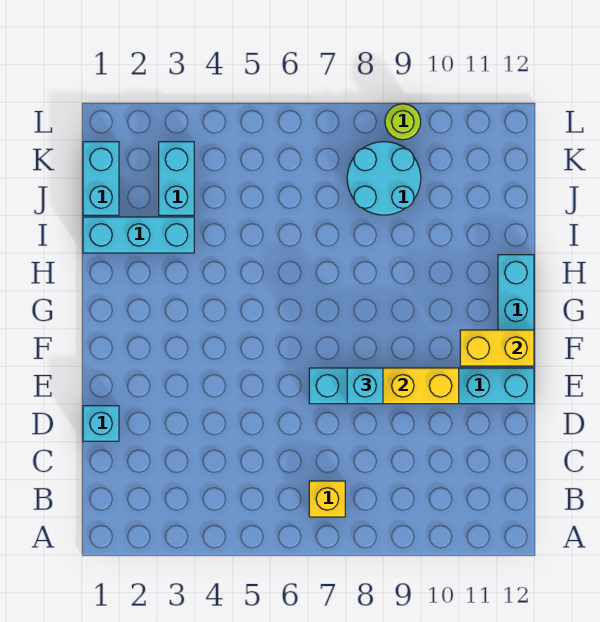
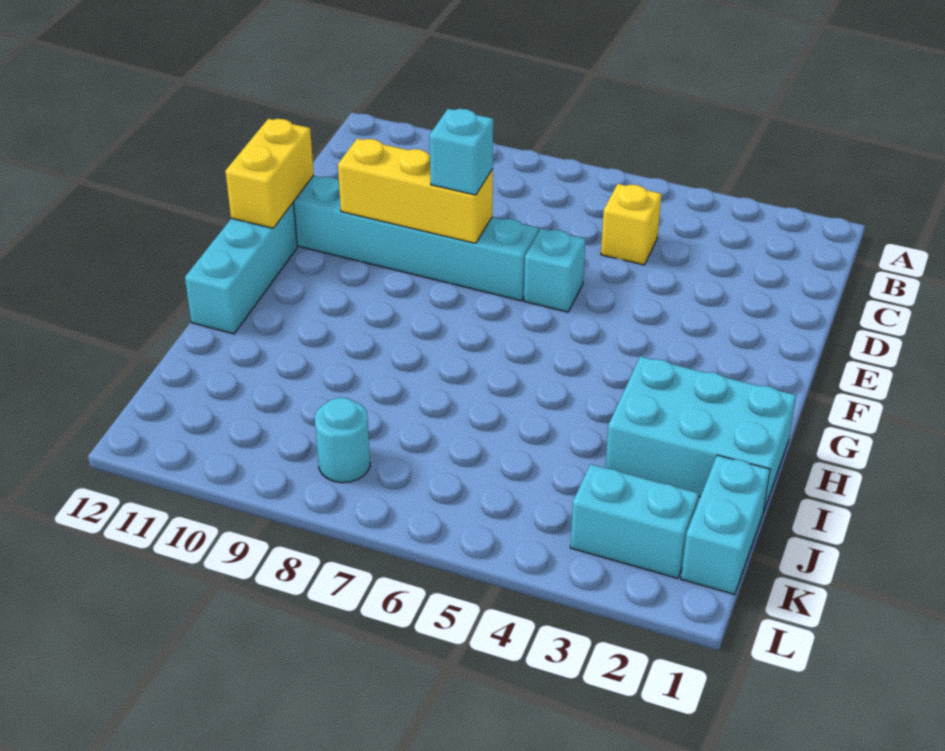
yellow 1x1 brick [309,481,345,517] -> yellow 1x1 brick moved to [601,184,661,265]
cyan 1x1 brick [83,406,119,441] -> cyan 1x1 brick moved to [524,228,586,312]
yellow 1x2 brick [460,330,534,366] -> yellow 1x2 brick turned to [225,119,314,228]
cyan 1x3 brick [83,217,194,253] -> cyan 2x3 brick [605,356,796,512]
cyan 1x2 brick [159,142,194,215] -> cyan 1x2 brick turned to [570,464,699,578]
cyan 2x2 round brick [347,142,421,215] -> cyan 1x1 round brick [315,397,370,483]
lime 1x1 round brick [385,104,421,140] -> none

